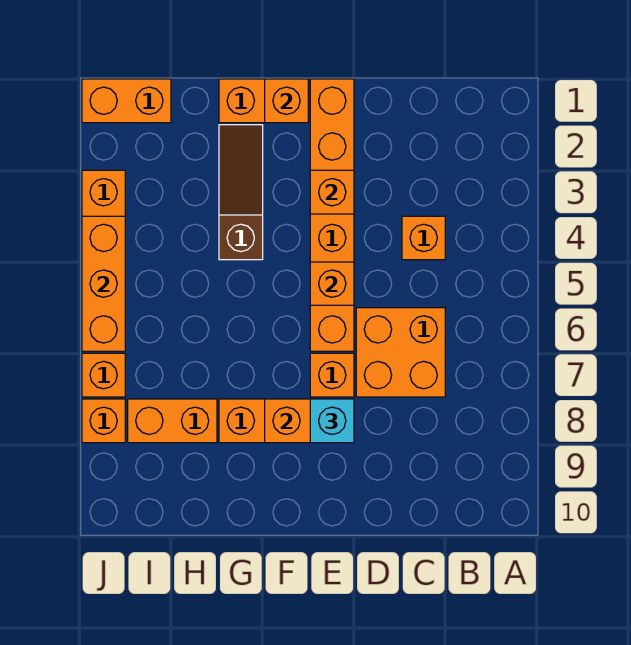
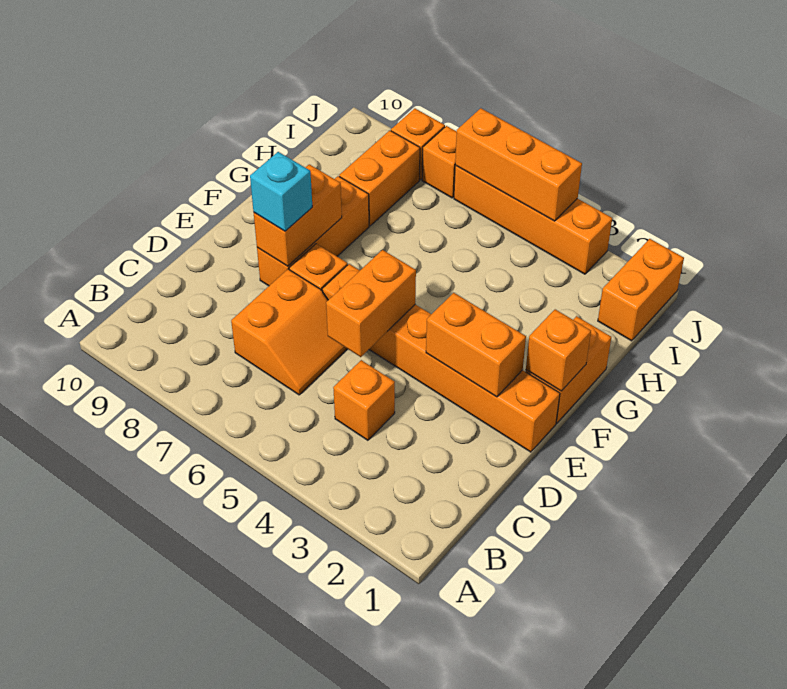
orange 2x2 brick [356,308,445,397] -> orange 2x2 slope [231,269,347,395]
orange 1x1 brick [310,170,354,214] -> orange 1x2 brick [426,293,526,397]
orange 1x1 brick [310,262,354,305] -> orange 1x2 brick [326,250,416,357]
brown 1x3 slope [219,125,263,260] -> none

